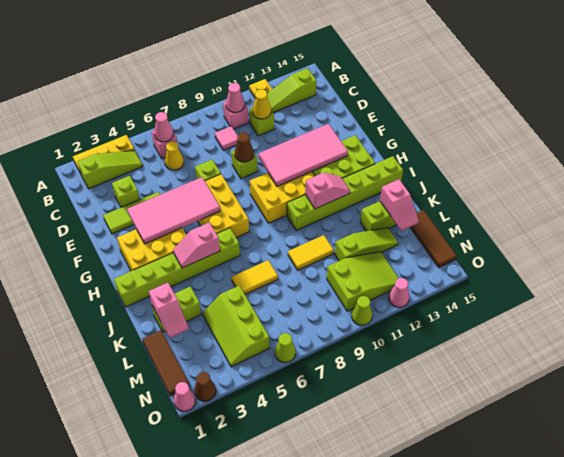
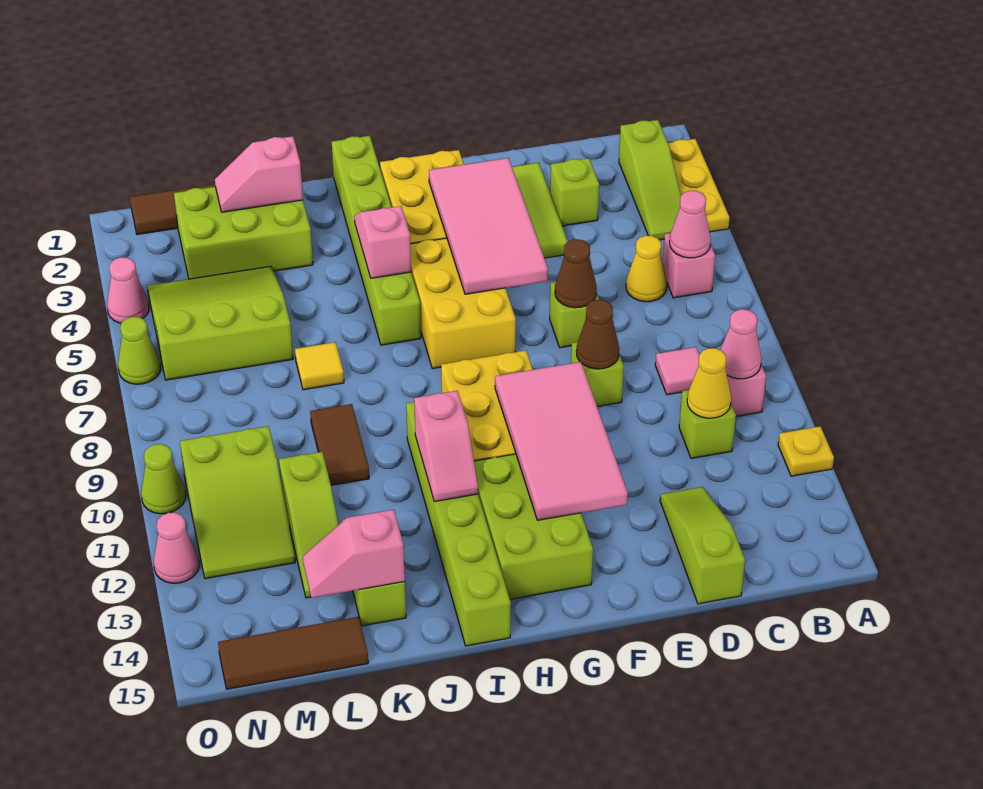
lime 1x3 slope [267,68,316,113] -> lime 1x3 slope moved to [660,487,745,604]
yellow 2x3 brick [198,174,249,238] -> yellow 2x3 brick turned to [410,238,516,369]
lime 1x2 brick [152,286,201,332] -> lime 2x3 brick [174,187,313,279]
yellow 1x2 tile [232,260,278,294] -> yellow 1x1 tile [295,342,344,390]
yellow 1x2 tile [288,235,334,270] -> brown 1x2 tile [310,404,369,485]
lime 2x3 slope [202,286,270,367] -> lime 3x3 slope [147,266,293,380]
pink 1x1 cone [174,382,196,411] -> pink 1x1 cone moved to [107,257,149,323]
brown 1x1 cone [194,372,216,401] -> brown 1x1 cone moved to [555,239,597,308]

